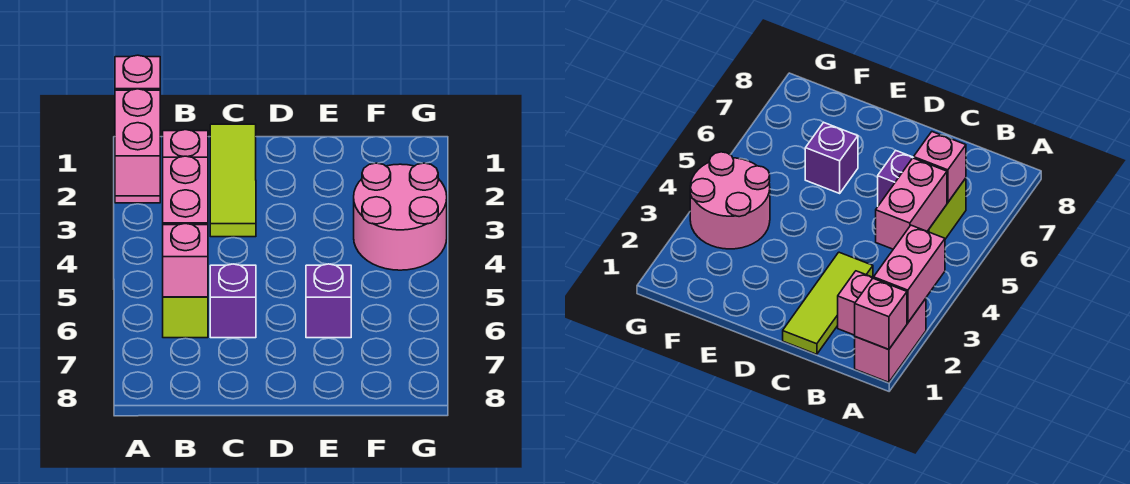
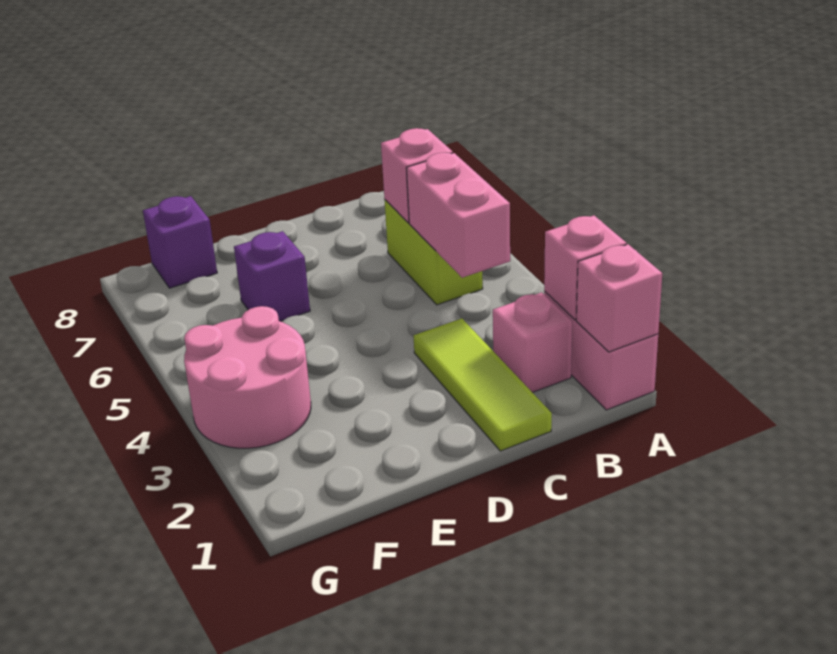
pink 1x2 brick [115,89,160,196] -> pink 1x1 brick [544,216,627,320]
purple 1x1 brick [210,264,256,338] -> purple 1x1 brick moved to [143,196,217,288]

